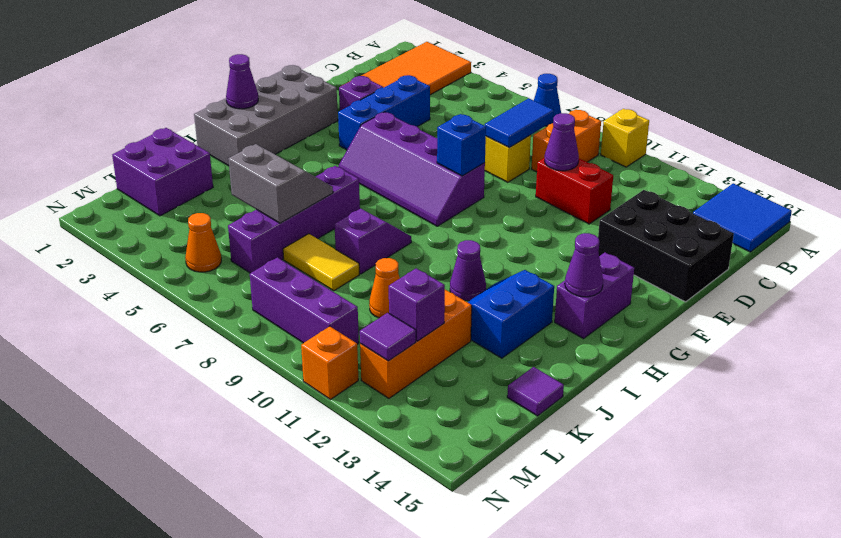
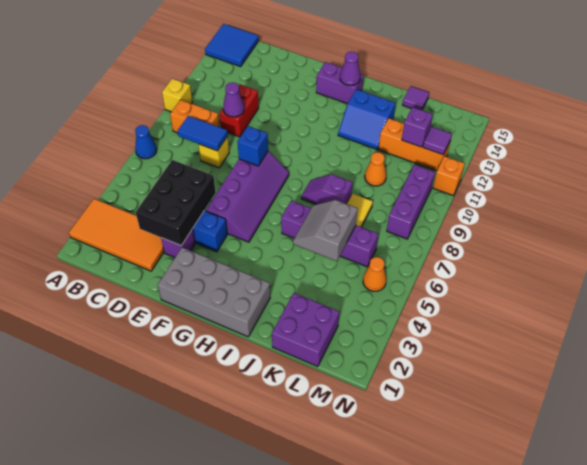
black 2x3 brick [598,190,734,302] -> black 2x3 brick moved to [136,160,216,246]
purple 1x1 cone [226,54,258,109] -> none
purple 1x1 cone [450,240,486,301] -> none

